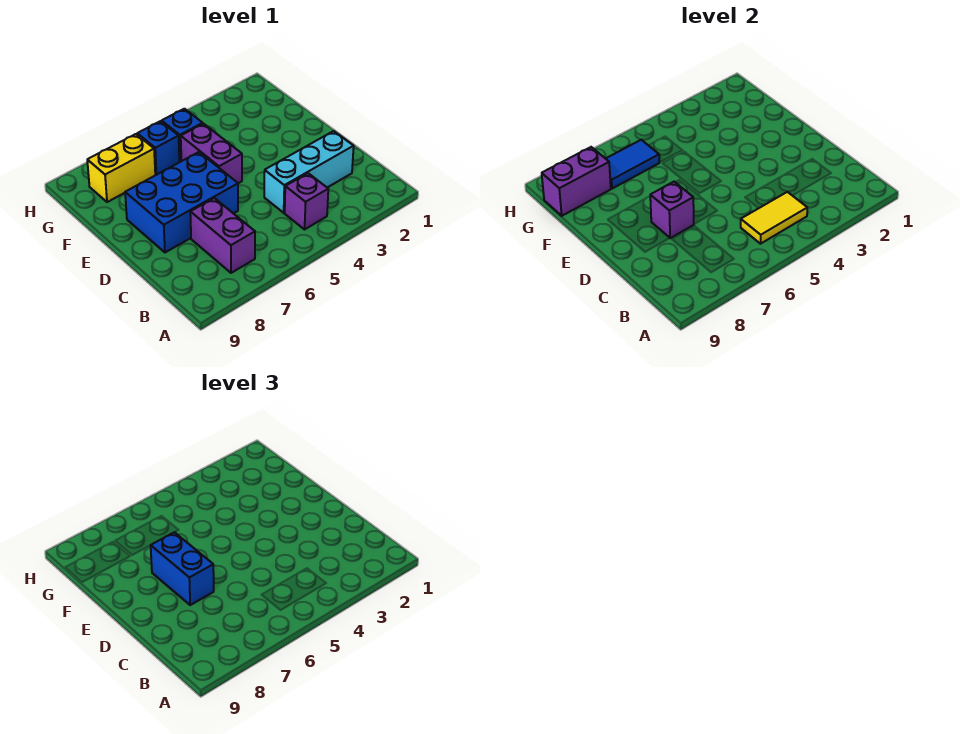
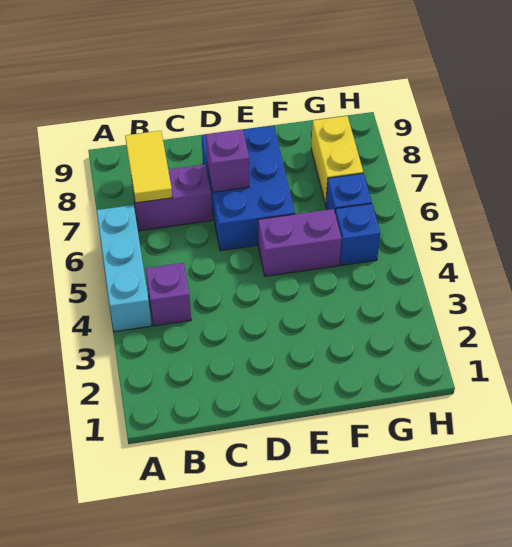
yellow 1x2 tile [741,192,807,244] -> yellow 1x2 tile moved to [125,131,172,203]
cyan 1x3 brick [264,131,354,213] -> cyan 1x3 brick moved to [97,205,152,332]
blue 1x2 brick [151,532,214,605] -> none
blue 1x2 tile [606,140,659,189] -> none
purple 1x2 brick [542,147,611,216] -> none

